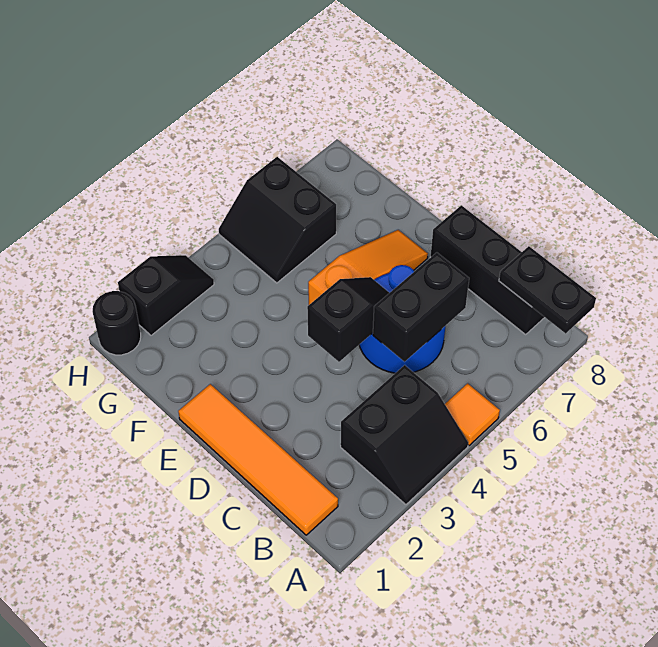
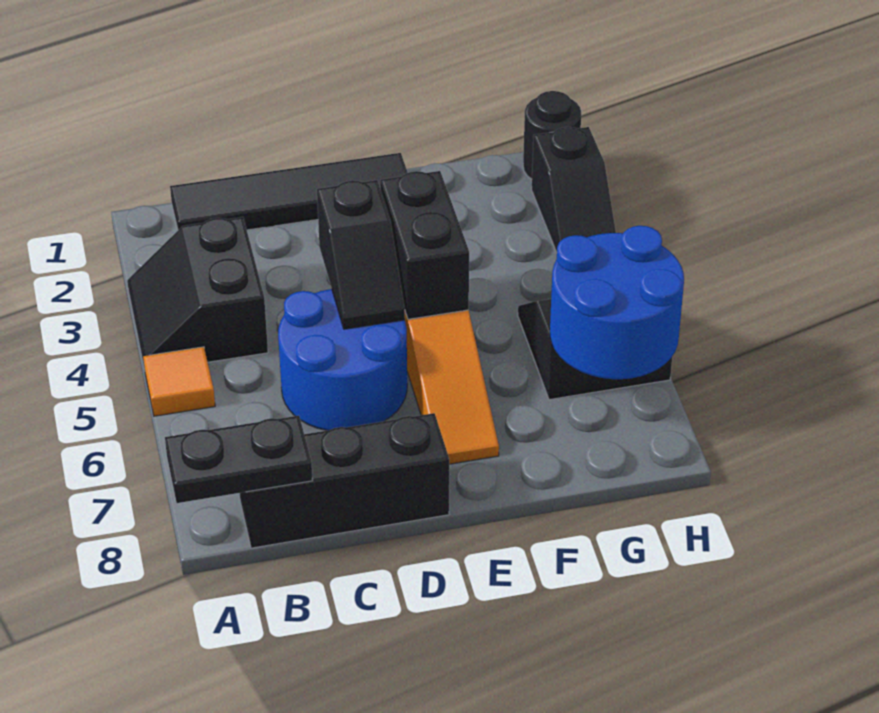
orange 1x4 tile [178,384,338,535] -> black 1x4 tile [170,153,408,230]
black 1x2 brick [373,253,469,362] -> black 1x2 brick moved to [380,171,469,319]
none -> blue 2x2 round brick [550,226,684,379]

